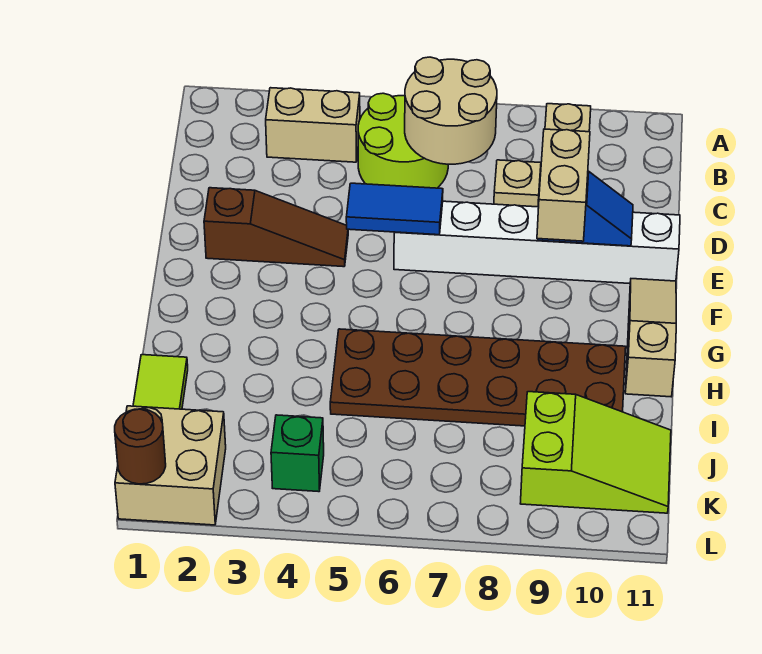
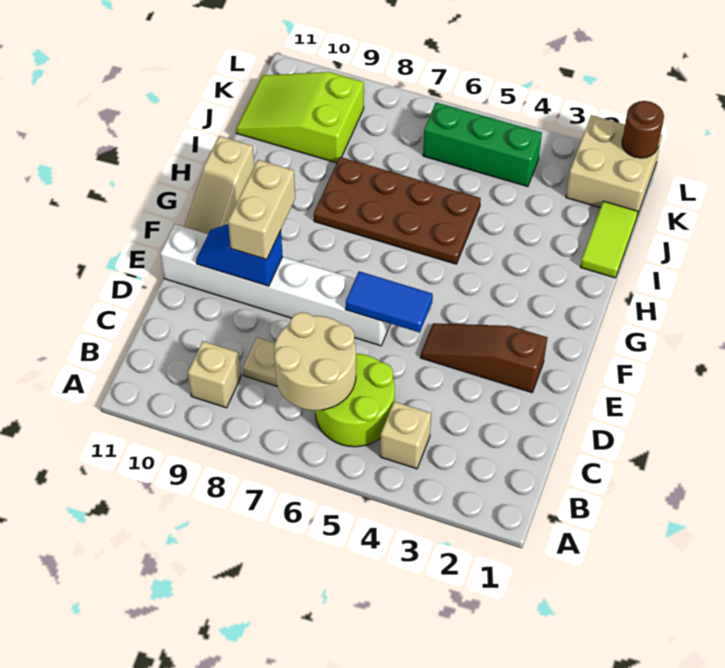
tan 1x2 brick [266,88,360,162] -> tan 1x1 brick [380,401,431,469]
brown 2x6 plate [330,329,626,426] -> brown 2x4 plate [314,157,481,264]
green 1x1 brick [271,415,324,492] -> green 1x3 brick [423,103,542,187]

